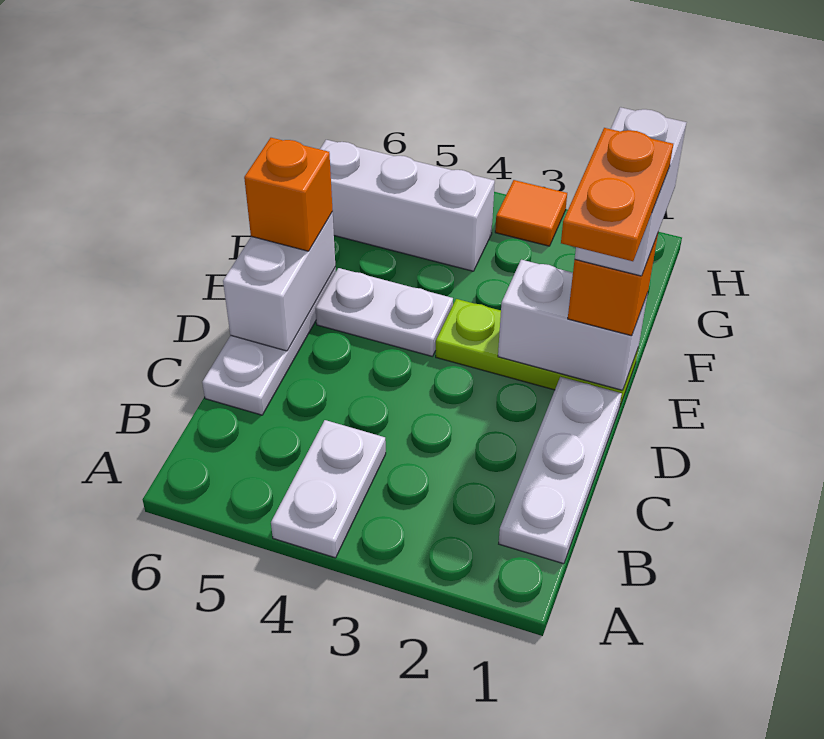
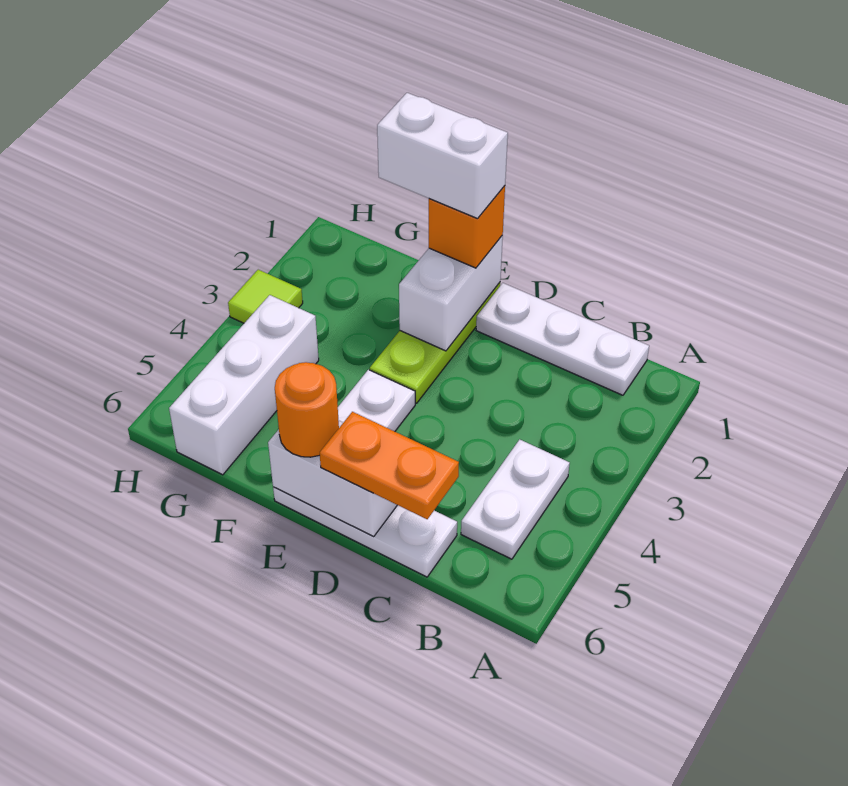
white 1x2 plate [271,420,386,558] -> white 1x2 plate turned to [461,439,570,559]
orange 1x2 plate [561,128,673,261] -> orange 1x2 plate moved to [320,412,459,519]
orange 1x1 brick [244,138,333,251] -> orange 1x1 round brick [275,362,339,457]
orange 1x1 tile [495,180,567,246] -> lime 1x1 tile [228,270,303,323]

